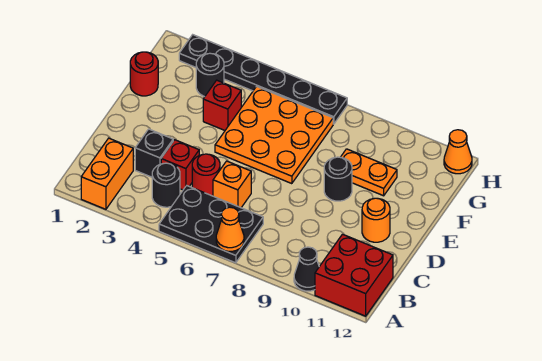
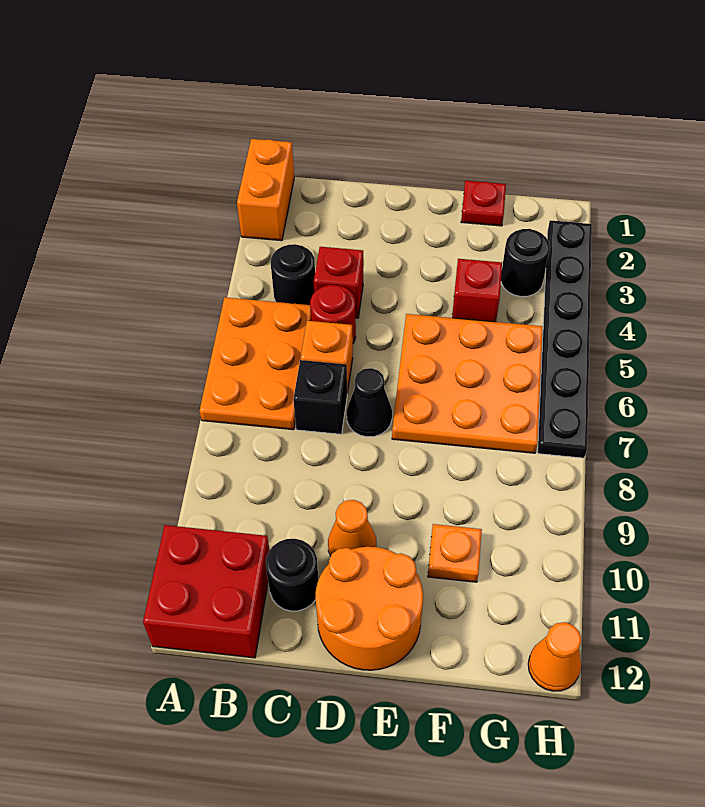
orange 1x2 brick [81,138,133,209] -> orange 1x2 brick turned to [237,139,294,241]
black 2x3 plate [159,186,263,263] -> orange 2x3 plate [199,297,311,430]
orange 1x1 cone [216,207,244,251] -> orange 1x1 cone moved to [328,500,377,556]
black 1x1 cone [294,247,319,291] -> black 1x1 cone moved to [347,368,392,437]
black 1x1 brick [135,129,173,177] -> black 1x1 brick moved to [293,360,347,434]
orange 1x1 round brick [362,198,390,242] -> orange 2x2 round brick [315,547,423,670]
black 1x1 round brick [324,157,352,201] -> black 1x1 round brick moved to [266,539,319,611]
red 1x1 round brick [130,52,158,96] -> red 1x1 plate [461,181,506,226]
orange 1x2 plate [341,149,397,196] -> orange 1x1 plate [428,524,482,582]

